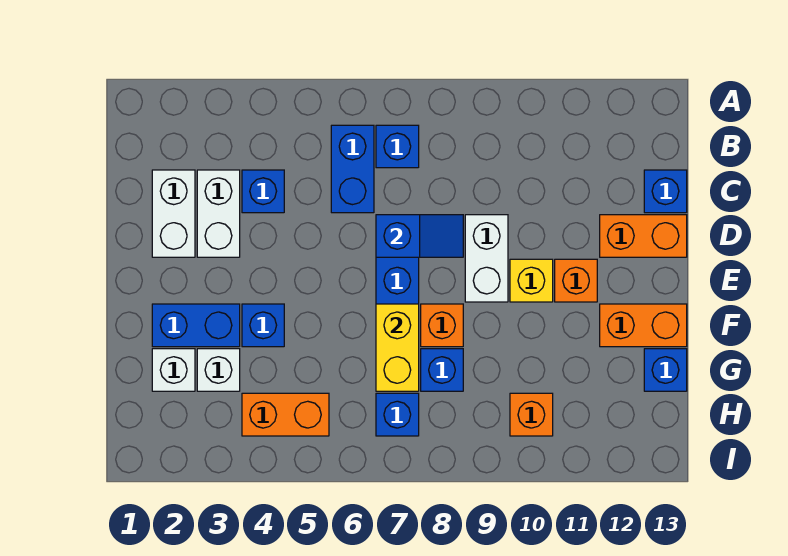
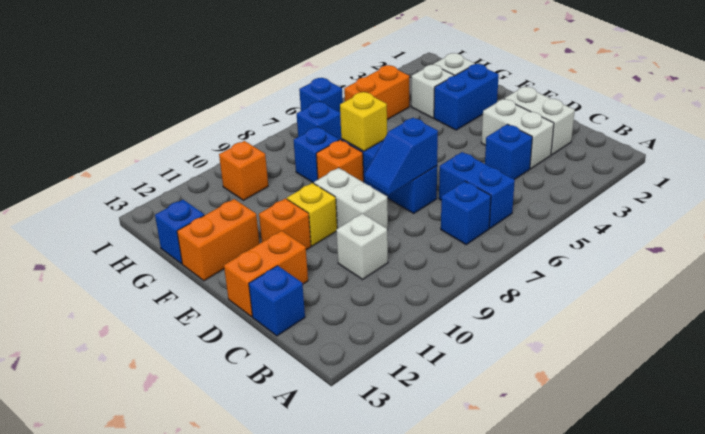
none -> white 1x1 brick [336,214,388,279]
blue 1x1 brick [242,304,284,347] -> blue 1x1 brick moved to [299,78,343,112]
yellow 1x2 brick [376,304,419,391] -> yellow 1x1 brick [340,92,387,151]

